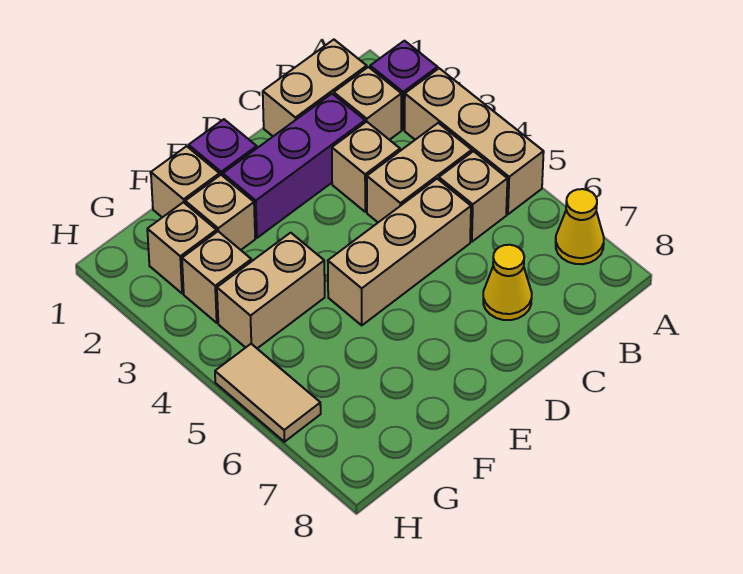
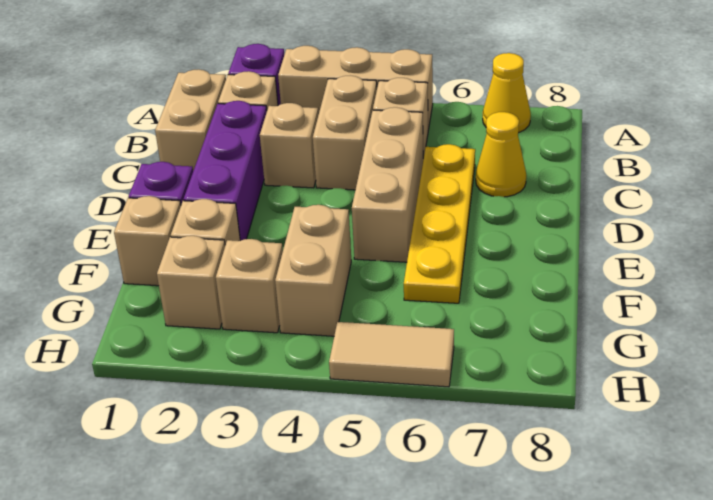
none -> yellow 1x4 plate [404,144,475,303]

